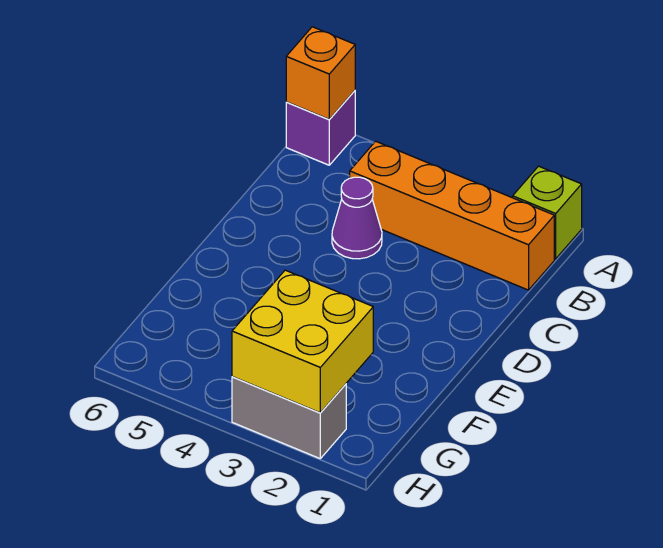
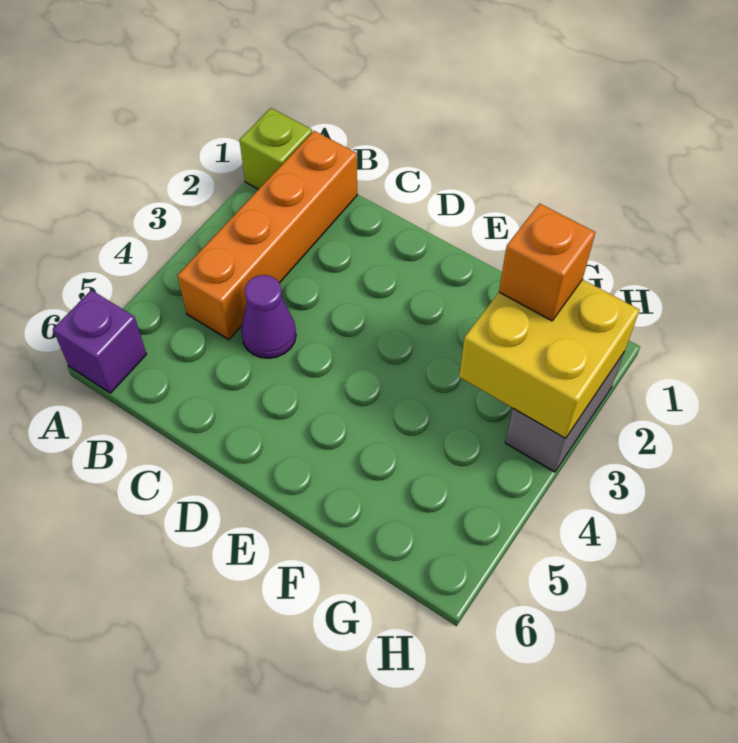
orange 1x1 brick [286,27,355,119] -> orange 1x1 brick moved to [499,204,595,321]

